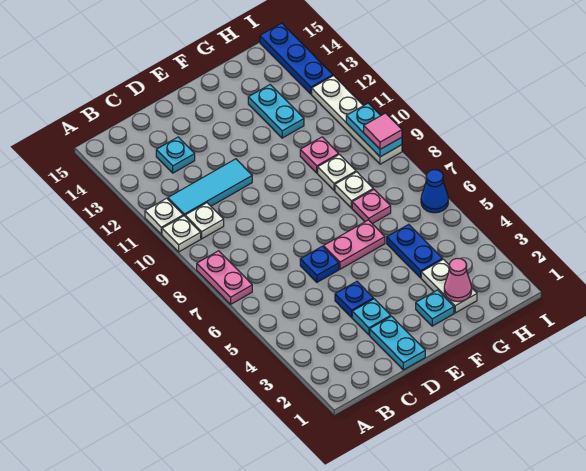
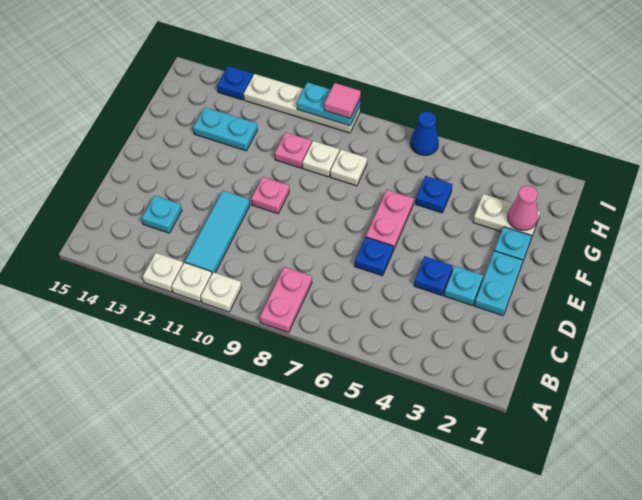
pink 1x2 plate [197,251,252,304] -> pink 1x2 plate turned to [260,267,312,333]
white 1x1 plate [185,203,224,239] -> white 1x1 plate moved to [143,253,183,292]
cyan 1x2 plate [370,316,425,370] -> cyan 1x2 plate turned to [474,251,523,316]
blue 1x2 plate [387,224,443,278] -> blue 1x1 plate [415,176,453,213]
pink 1x1 plate [352,190,391,224] -> pink 1x1 plate moved to [251,177,289,214]
blue 1x3 plate [260,23,333,94] -> blue 1x1 plate [217,66,253,100]

